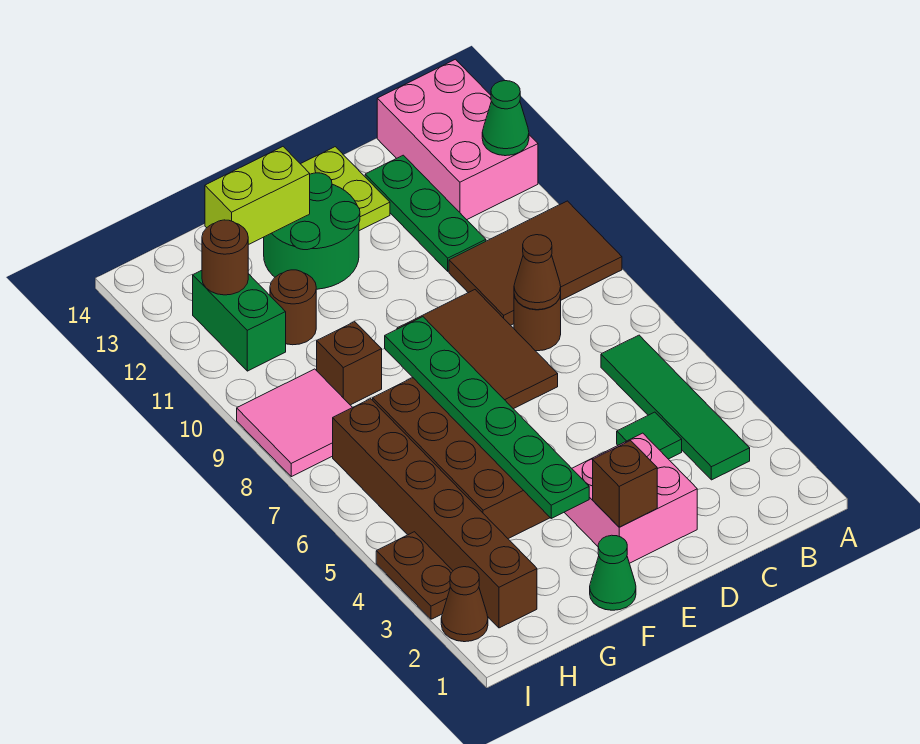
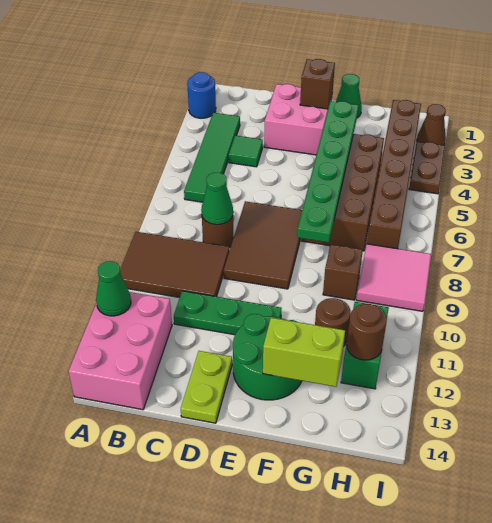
none -> blue 1x1 round brick [187,72,216,118]
brown 1x1 cone [514,235,561,310] -> green 1x1 cone [201,173,233,225]
green 1x3 plate [365,155,486,271] -> green 1x3 plate turned to [174,291,282,335]

